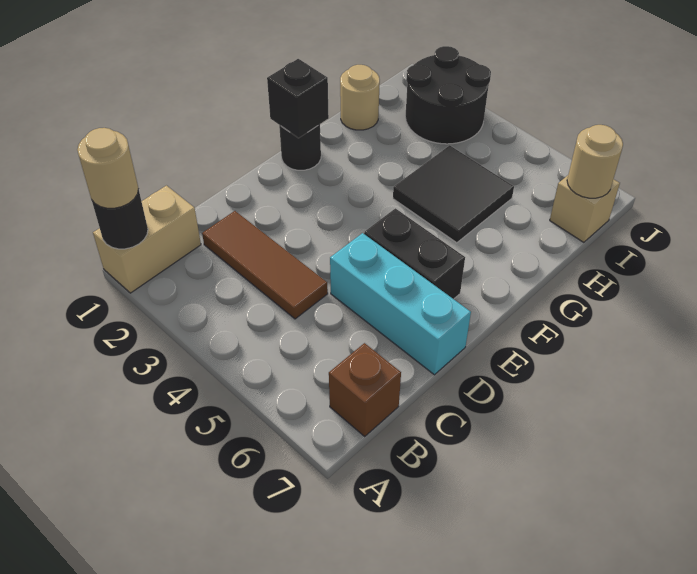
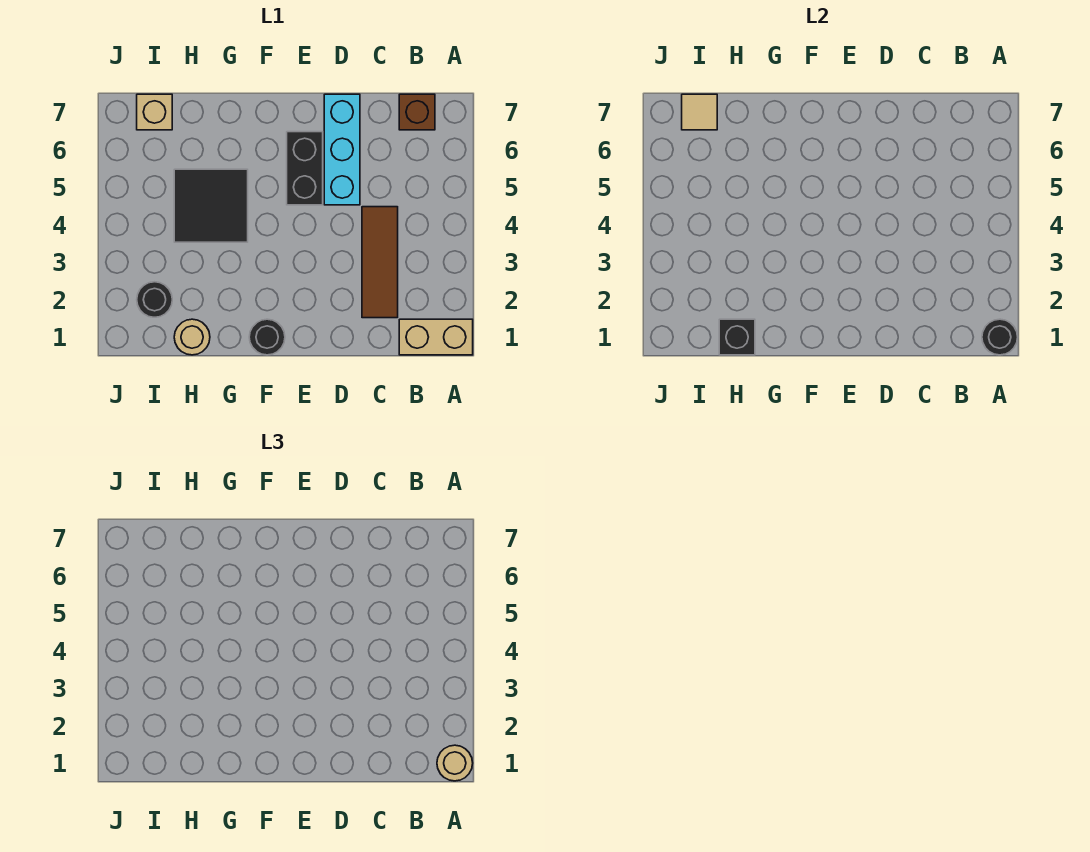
black 1x1 brick [267,59,329,138] -> black 1x1 brick moved to [719,319,755,355]
black 2x2 round brick [405,46,491,144] -> black 1x1 round brick [137,282,172,317]
tan 1x1 round brick [567,125,623,198] -> tan 1x1 tile [682,94,717,130]

